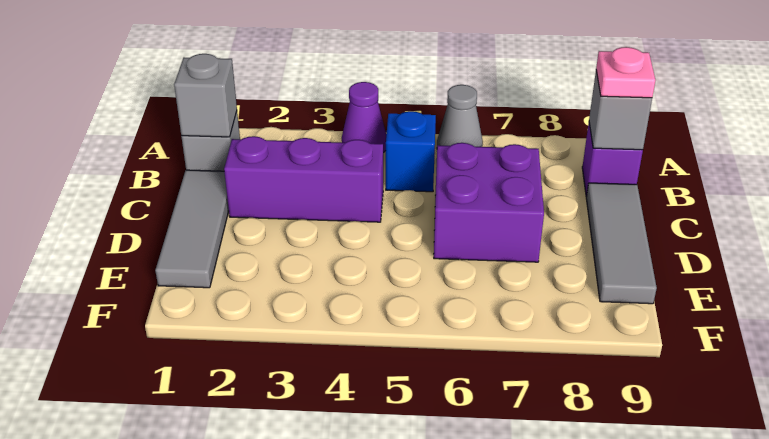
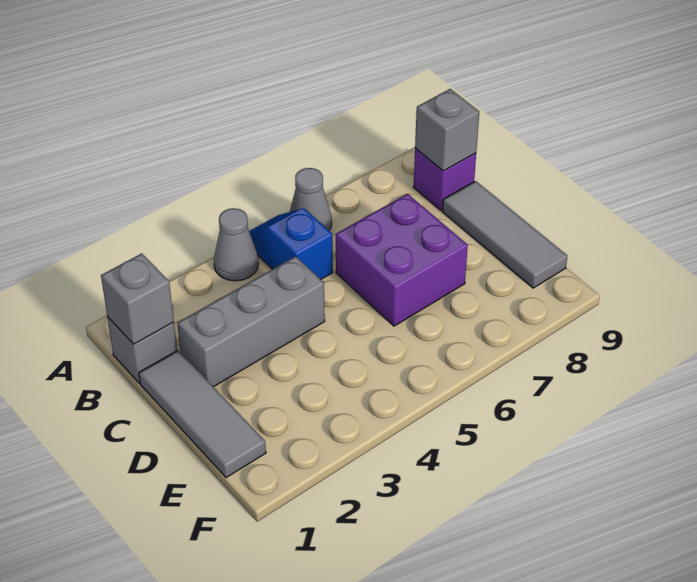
purple 1x1 cone [342,82,386,153] -> grey 1x1 cone [214,208,259,281]
pink 1x1 plate [596,47,655,98] -> none
purple 1x3 brick [224,136,383,222] -> grey 1x3 brick [177,256,325,387]

